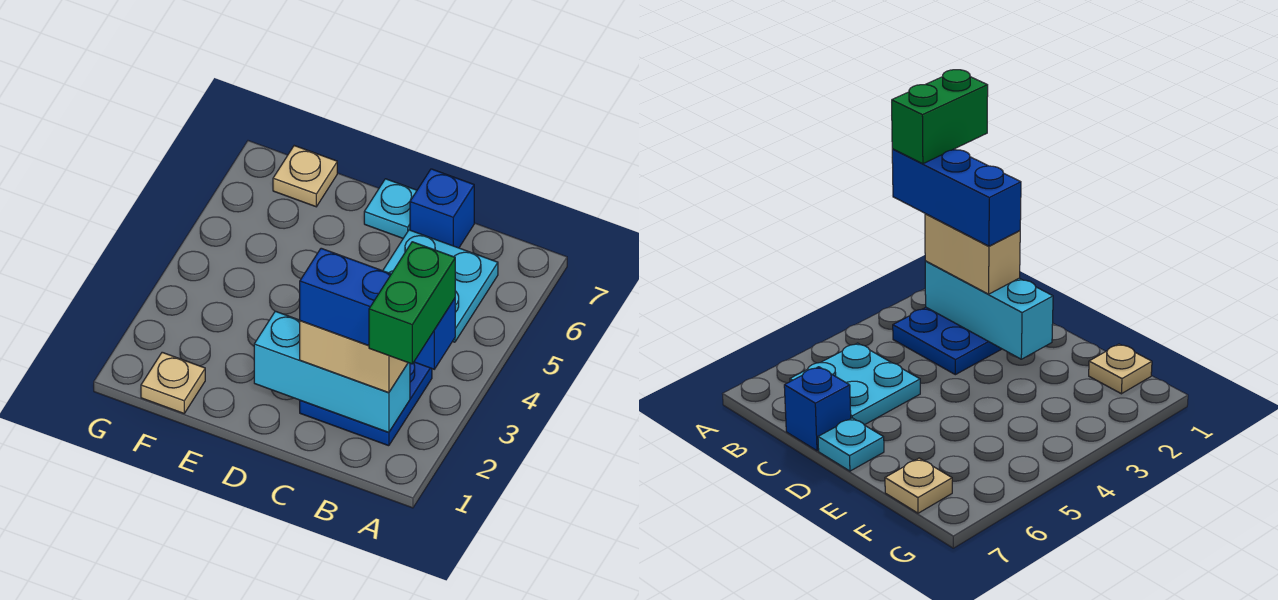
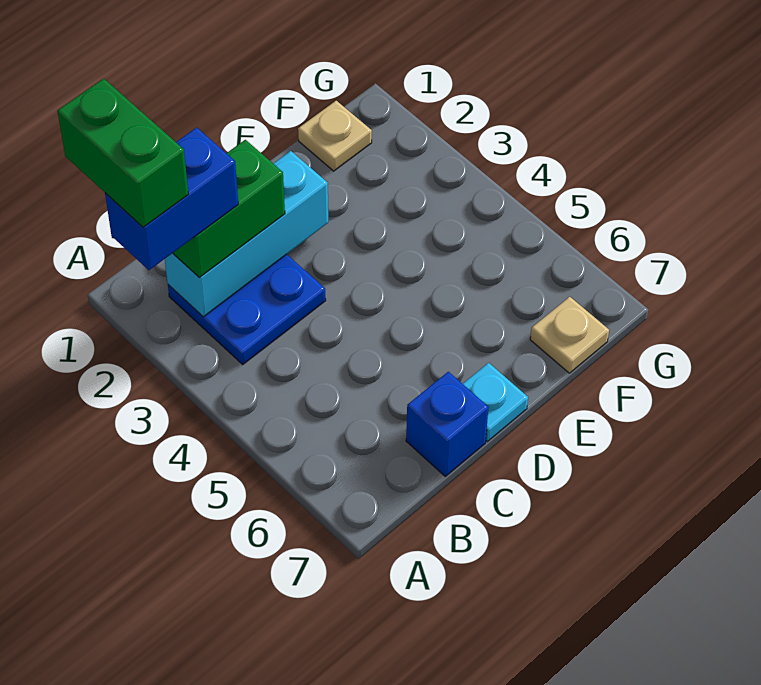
blue 1x3 brick [300,248,455,369] -> blue 1x2 brick [105,128,238,270]
tan 1x2 brick [300,321,408,393] -> green 1x2 brick [173,140,285,277]
cyan 2x2 plate [383,230,498,342] -> none

